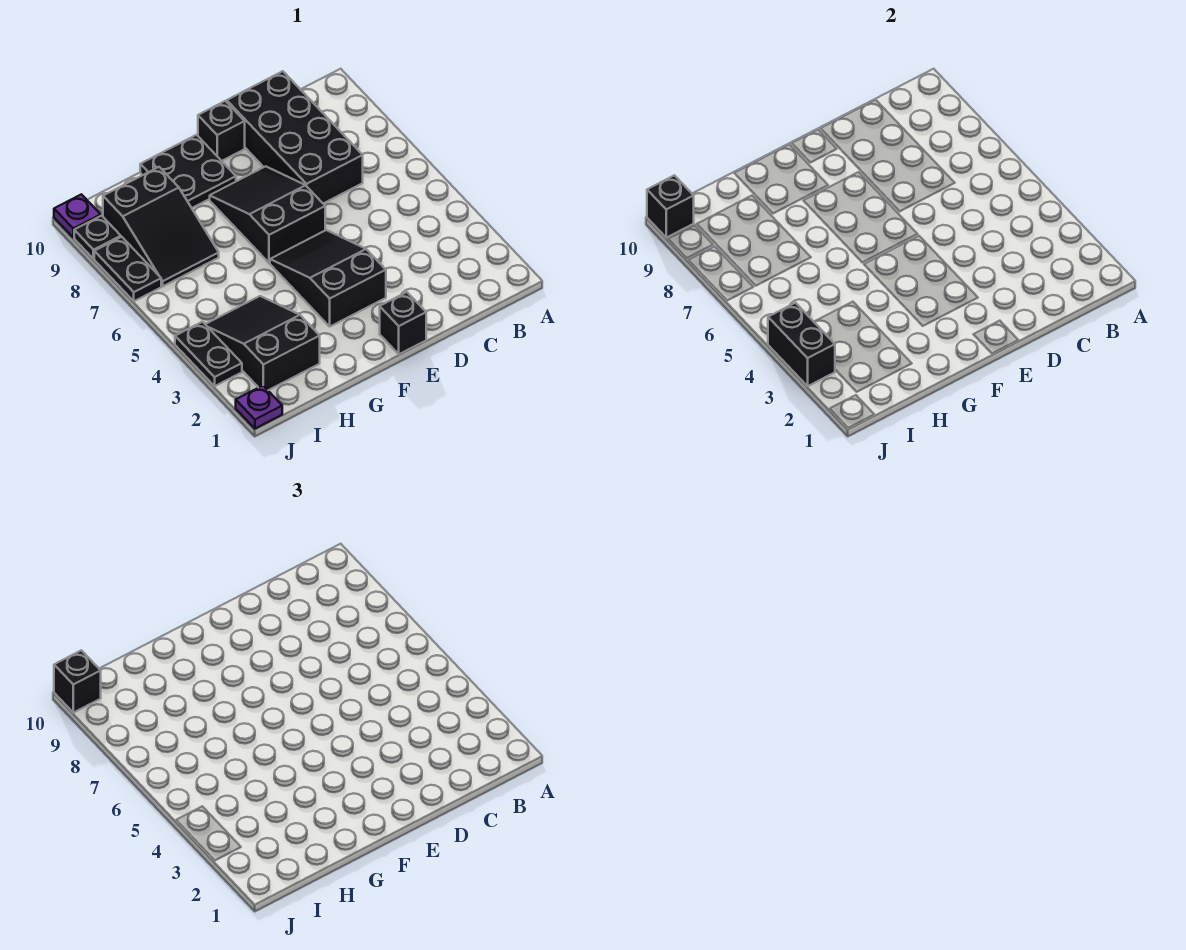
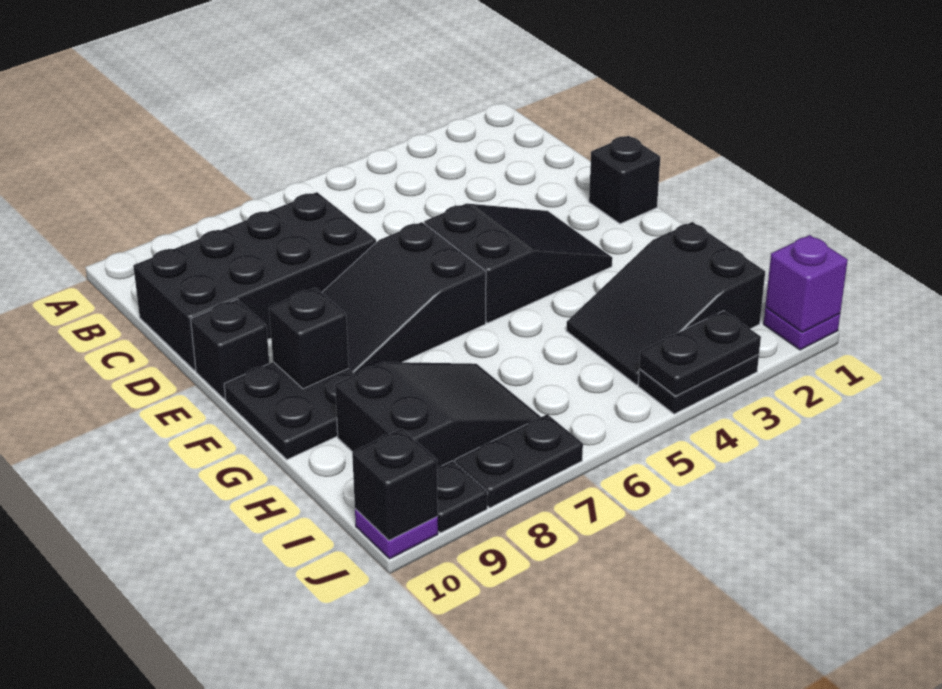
black 2x3 slope [270,230,386,326] -> black 2x3 slope turned to [424,203,612,323]
none -> purple 1x1 brick [765,235,848,332]
black 1x2 brick [768,303,835,386] -> black 1x2 plate [639,311,761,396]
black 1x1 brick [54,650,101,713] -> black 1x1 brick moved to [269,288,349,389]

